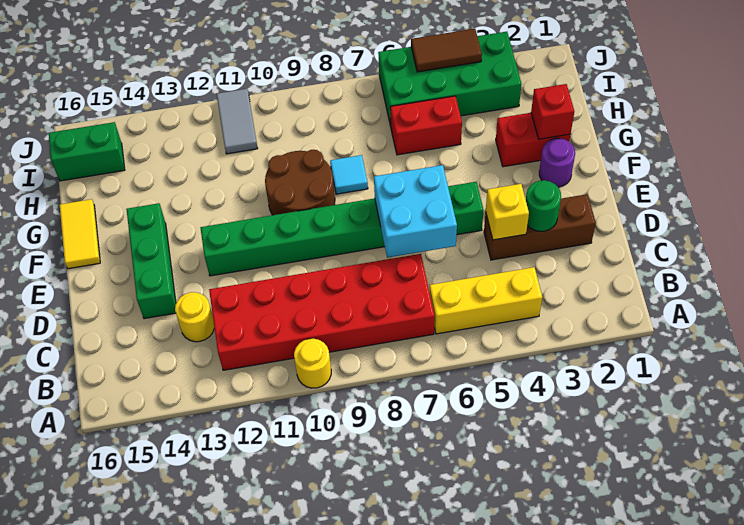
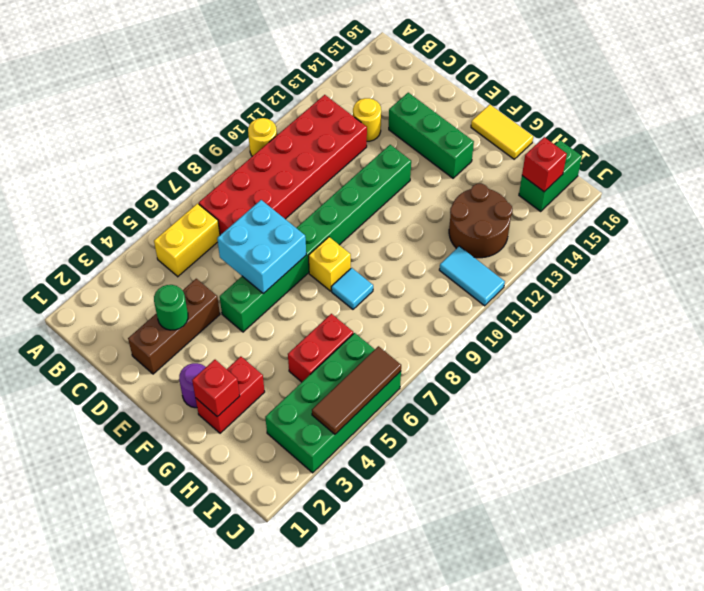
yellow 1x3 brick [430,267,542,334] -> yellow 1x2 brick [154,204,220,277]
yellow 1x1 brick [486,184,529,240] -> yellow 1x1 brick moved to [308,237,351,291]
brown 2x2 round brick [265,150,335,215] -> brown 2x2 round brick moved to [449,184,512,258]
grey 1x2 tile [217,89,258,154] -> cyan 1x2 tile [439,246,505,306]
none -> red 1x1 brick [522,137,567,192]
brown 1x2 tile [411,29,482,72] -> brown 1x3 tile [312,346,401,434]

